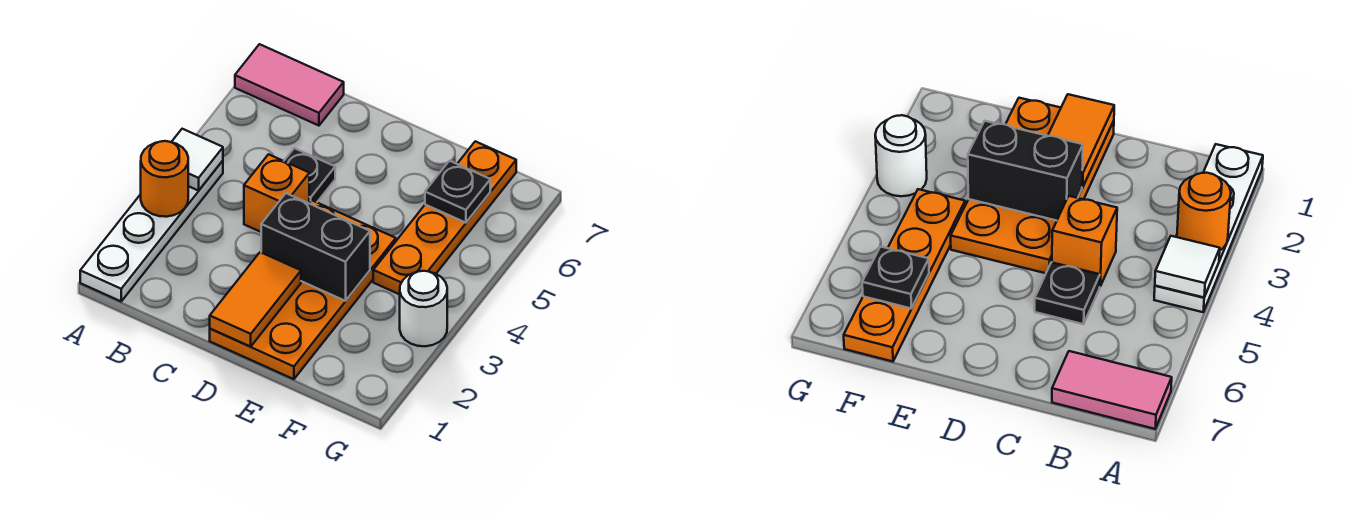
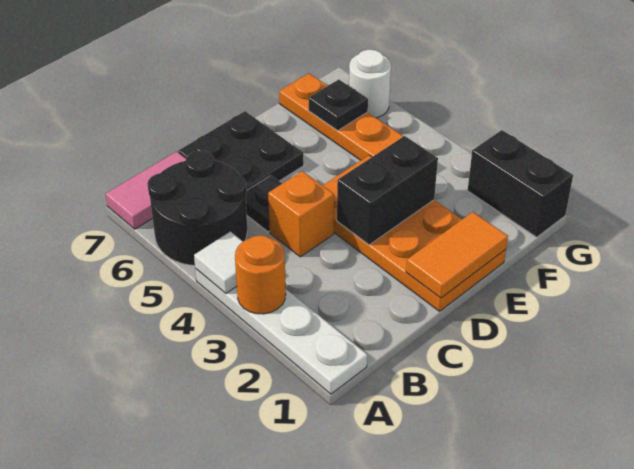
none -> black 2x2 round brick [147,151,247,265]
none -> black 2x2 plate [179,111,304,190]
orange 1x2 tile [210,252,301,346] -> orange 1x2 tile turned to [406,212,508,298]
none -> black 1x2 brick [468,130,573,237]
white 1x1 round brick [400,271,447,346] -> white 1x1 round brick moved to [349,50,391,118]

